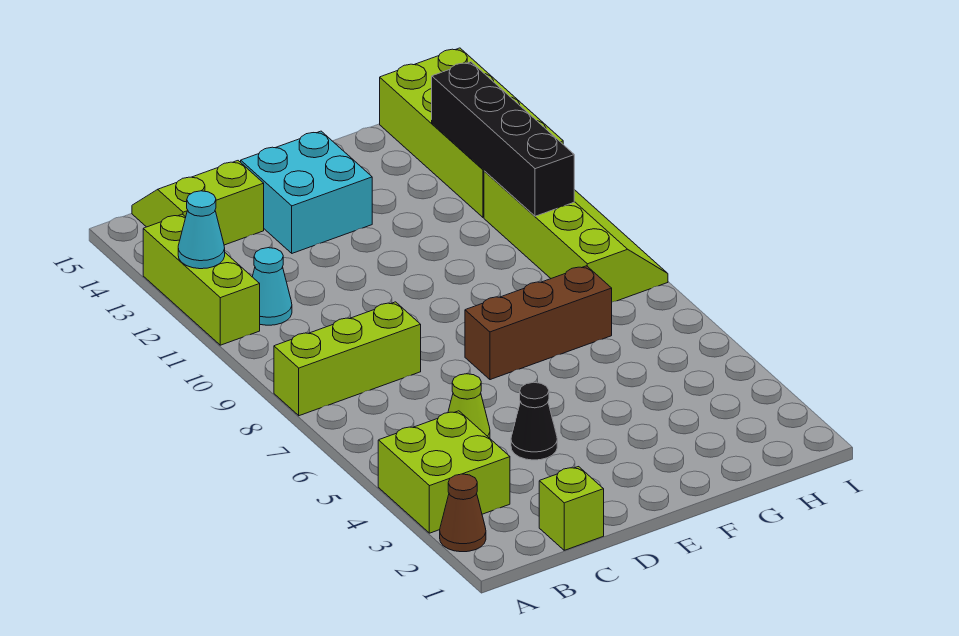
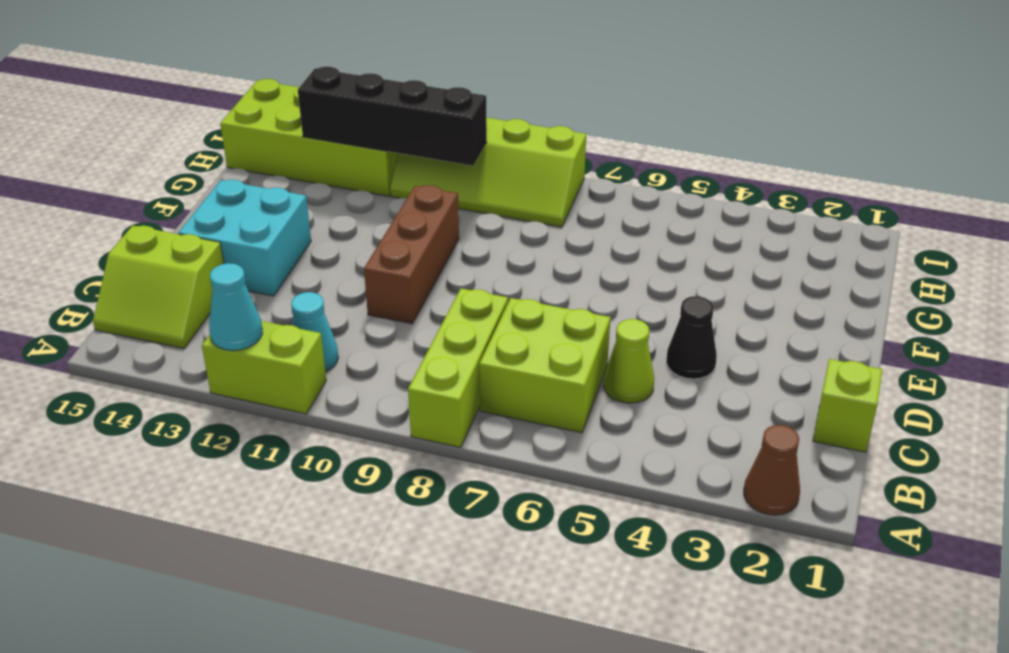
lime 2x2 brick [378,411,510,533] -> lime 2x2 brick moved to [479,298,611,433]
lime 1x3 brick [143,214,260,345] -> lime 1x2 brick [202,321,326,414]
lime 2x2 slope [132,161,264,245] -> lime 2x2 slope turned to [93,226,224,349]
brown 1x3 brick [465,266,612,380] -> brown 1x3 brick moved to [364,185,459,324]
lime 2x4 slope [484,171,668,302] -> lime 2x4 slope turned to [390,118,586,227]

